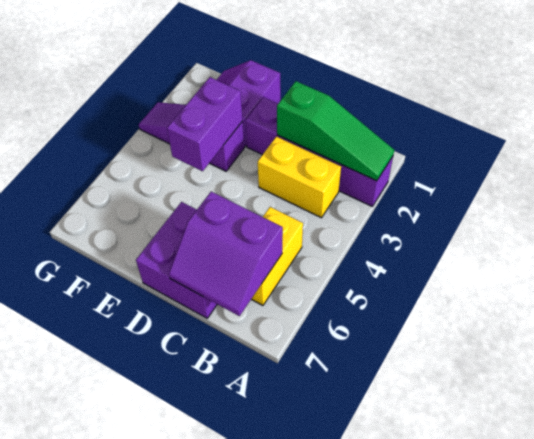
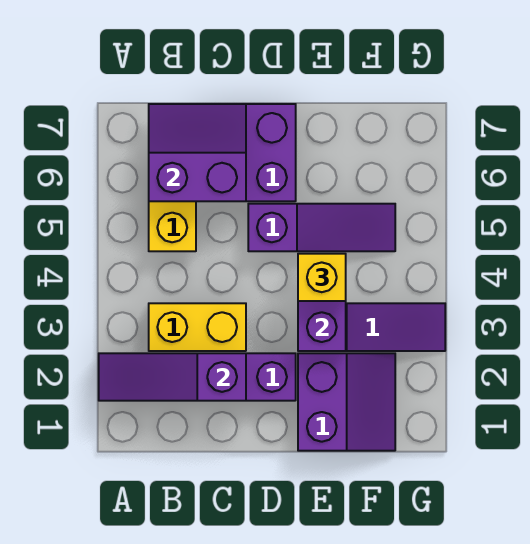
green 1x3 slope [277,81,394,181] -> purple 1x3 slope [99,353,246,401]
none -> purple 1x3 slope [248,204,395,251]
none -> yellow 1x1 brick [298,254,346,301]

